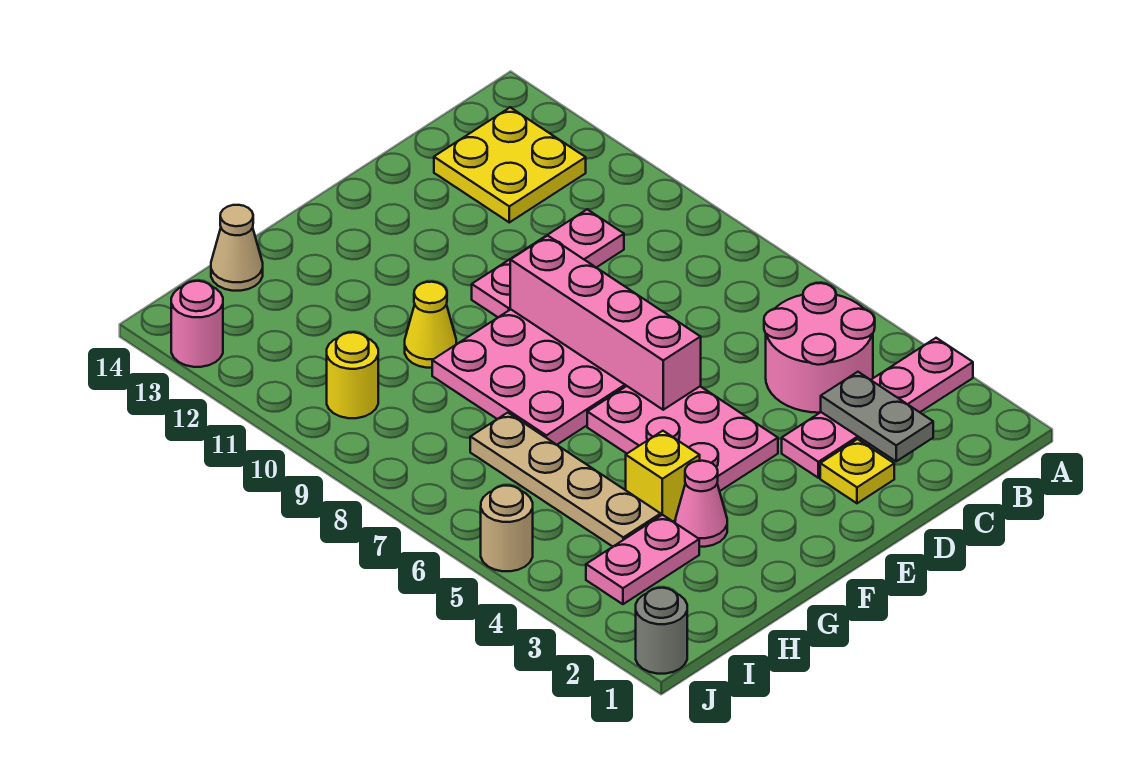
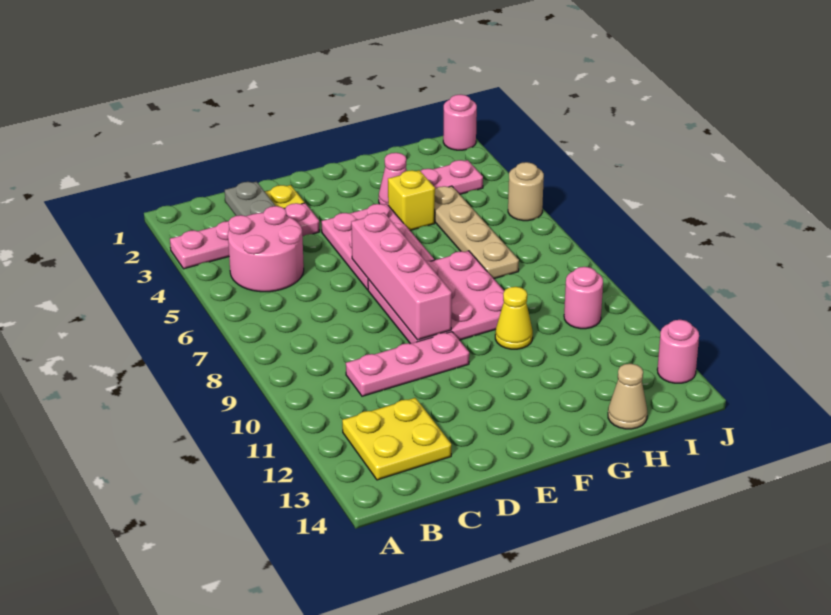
yellow 1x1 round brick [327,332,378,418] -> pink 1x1 round brick [564,267,603,329]
grey 1x1 round brick [636,588,687,674] -> pink 1x1 round brick [443,95,477,150]

